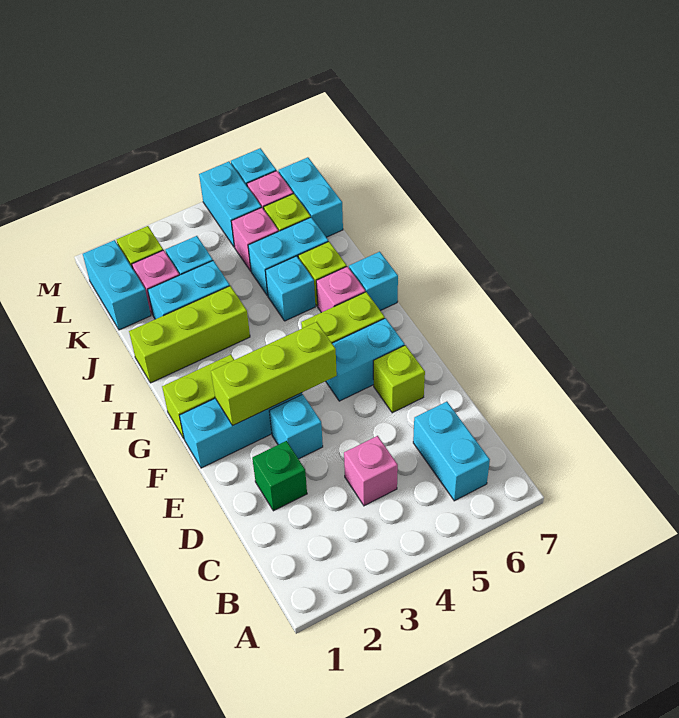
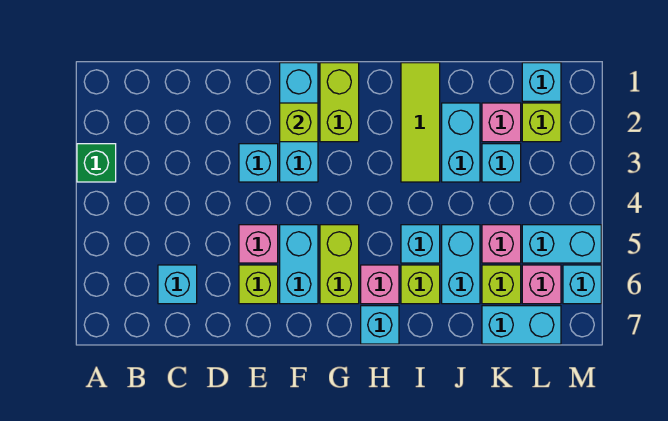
cyan 1x2 brick [413,402,490,501] -> cyan 1x1 brick [158,265,197,304]
pink 1x1 brick [344,436,398,506] -> pink 1x1 brick moved to [239,225,278,263]
green 1x1 brick [252,441,307,511] -> green 1x1 brick moved to [77,144,116,182]
lime 1x3 brick [211,322,337,425] -> lime 1x1 brick [280,103,318,142]
lime 1x3 brick [129,286,250,383] -> lime 1x3 tile [401,63,440,182]
cyan 1x2 brick [83,240,151,330] -> cyan 1x1 brick [522,63,561,101]

